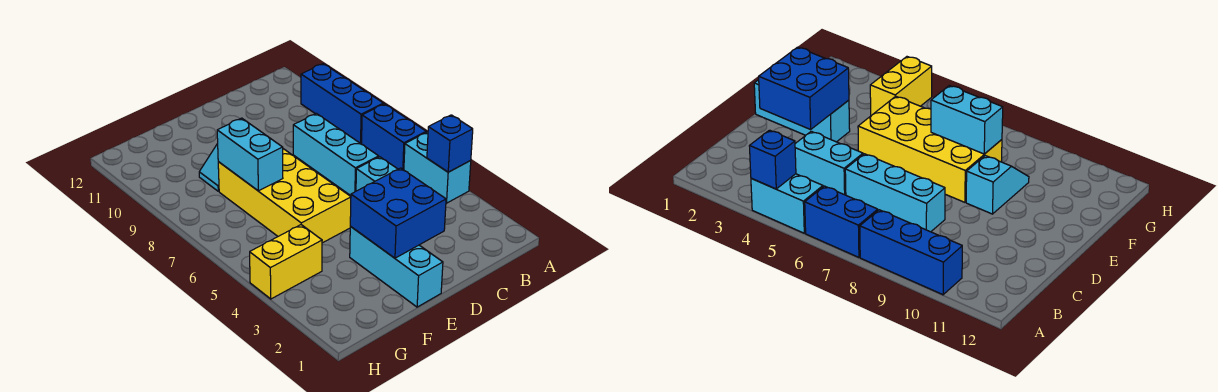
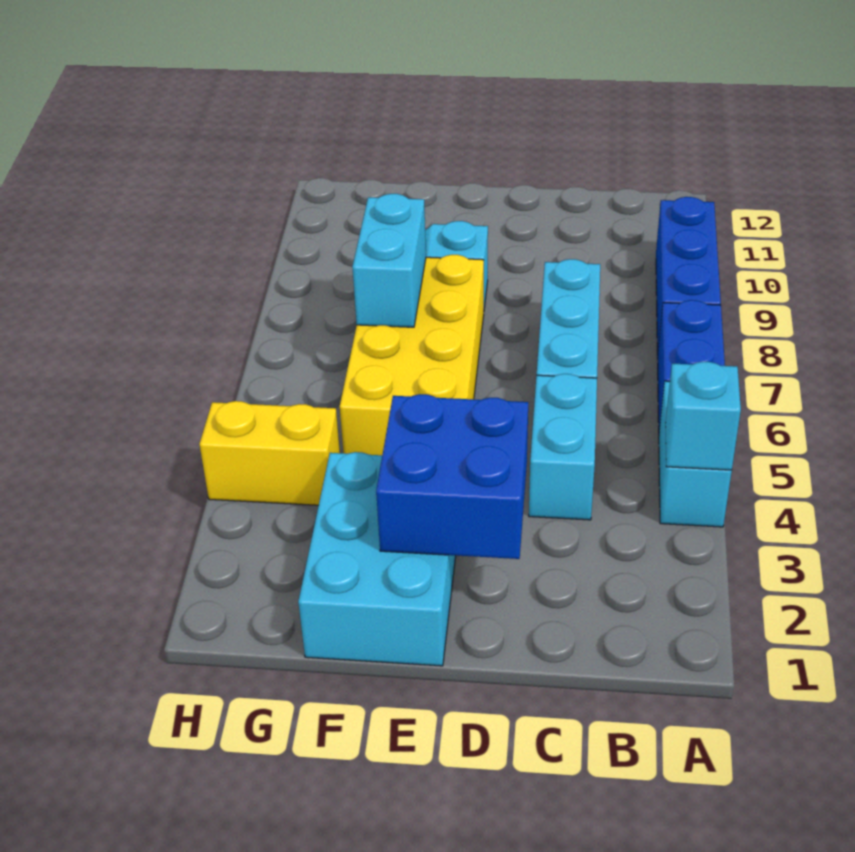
blue 1x1 brick [427,115,473,172] -> cyan 1x1 brick [665,362,741,470]
cyan 1x3 brick [350,227,443,307] -> cyan 2x3 brick [298,452,456,666]

